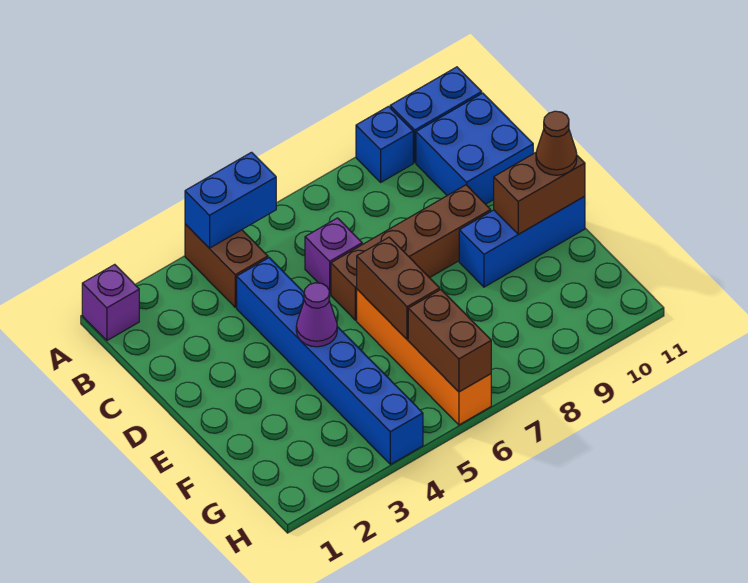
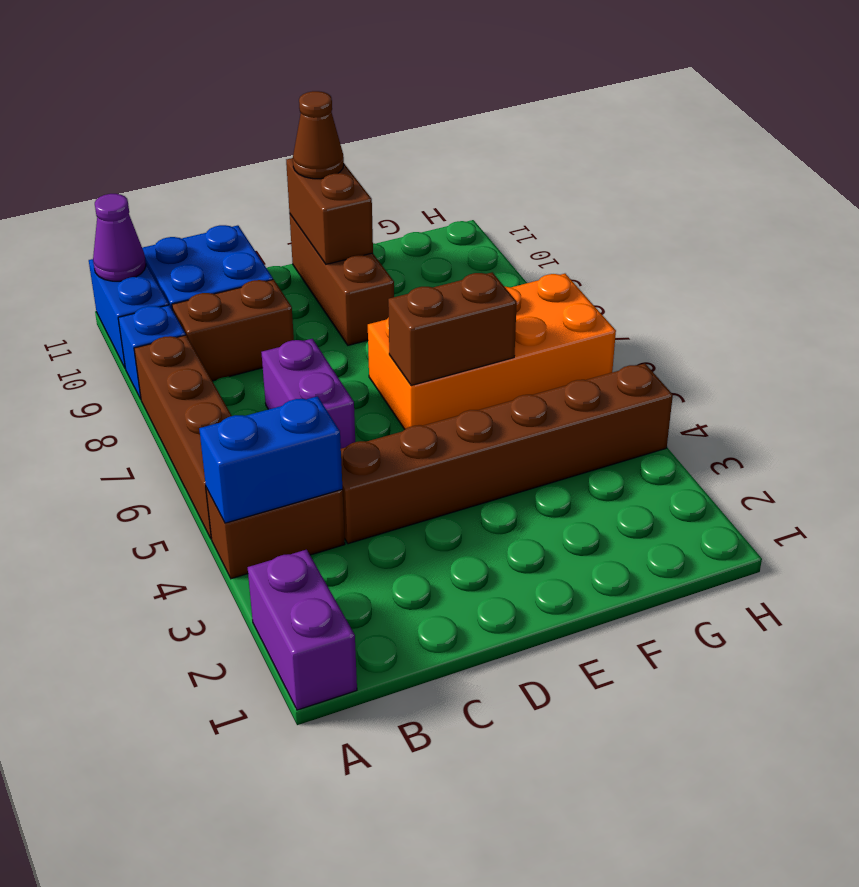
purple 1x1 brick [82,264,139,340] -> purple 1x2 brick [248,550,357,710]
blue 1x2 brick [185,152,276,248] -> blue 1x2 brick turned to [199,396,342,523]
blue 1x6 brick [237,258,423,464] -> brown 1x6 brick [341,363,673,544]
purple 1x1 brick [305,218,362,294] -> purple 1x2 brick [261,339,355,449]
brown 1x4 brick [331,185,491,320] -> brown 1x4 brick moved to [134,335,232,539]
purple 1x1 cone [296,283,337,347] -> purple 1x1 cone moved to [93,194,146,281]
orange 1x4 brick [357,289,491,425] -> orange 2x4 brick [368,274,616,429]
blue 1x3 brick [459,196,585,287] -> brown 1x3 brick [290,215,394,345]
brown 1x2 brick [408,290,491,392] -> brown 1x2 brick moved to [172,280,294,381]

